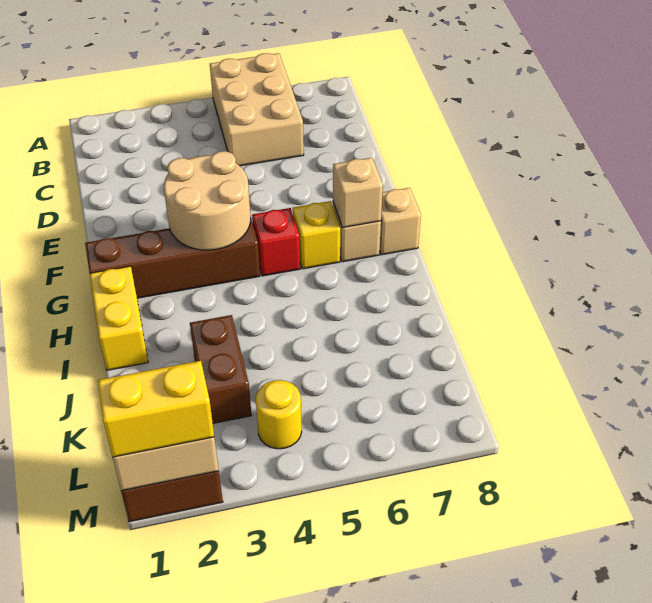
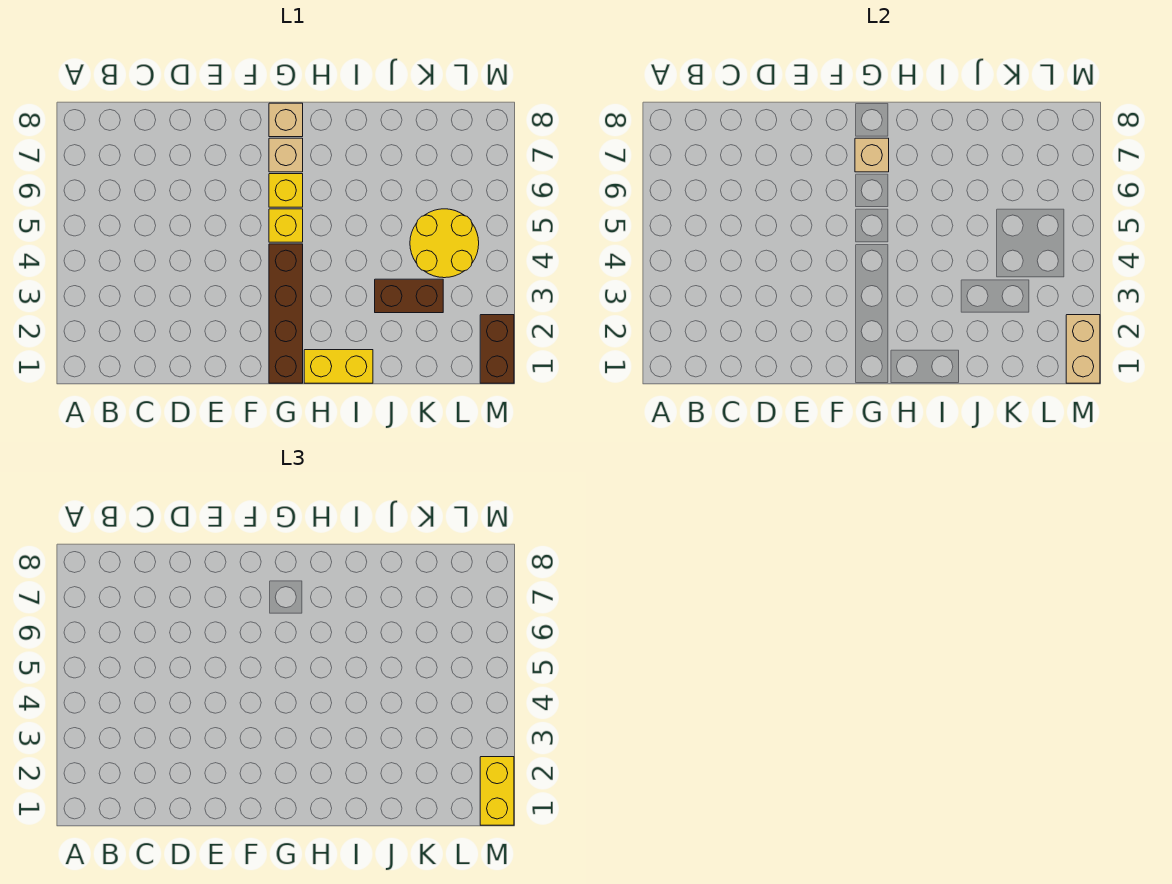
tan 2x3 brick [210,53,304,166] -> none
tan 2x2 round brick [164,151,251,250] -> none
red 1x1 brick [252,208,300,276] -> yellow 1x1 brick [269,209,303,242]
yellow 1x1 round brick [256,380,302,449] -> yellow 2x2 round brick [410,209,479,278]

